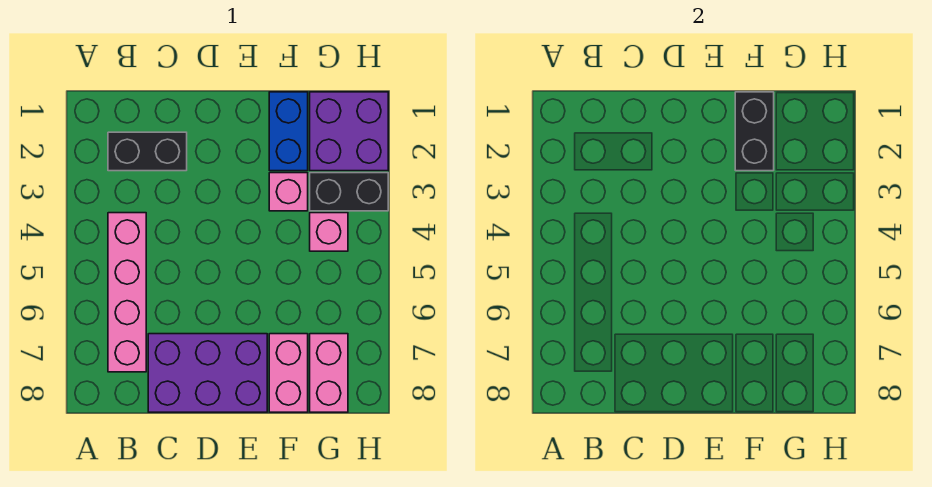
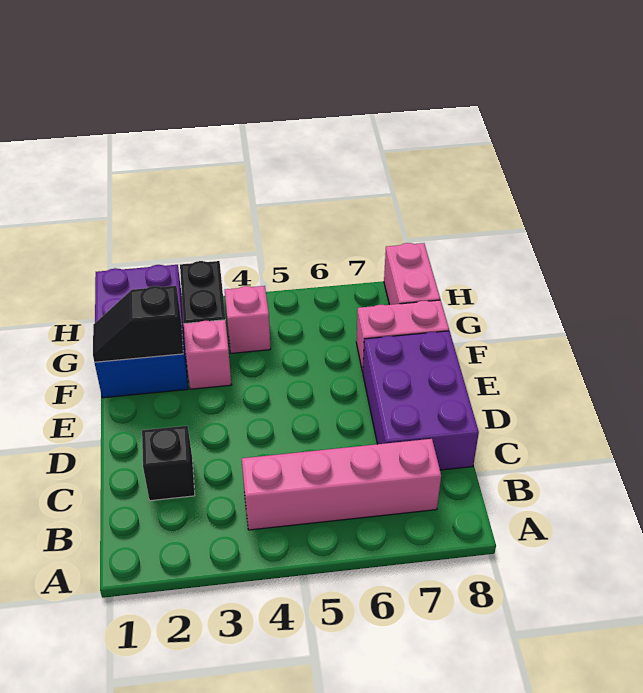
black 1x2 brick [108,132,187,171] -> black 1x1 brick [142,426,195,501]
black 1x2 brick [735,92,774,171] -> black 1x2 slope [93,286,183,362]
pink 1x2 brick [310,334,348,412] -> pink 1x2 brick turned to [384,243,440,305]

